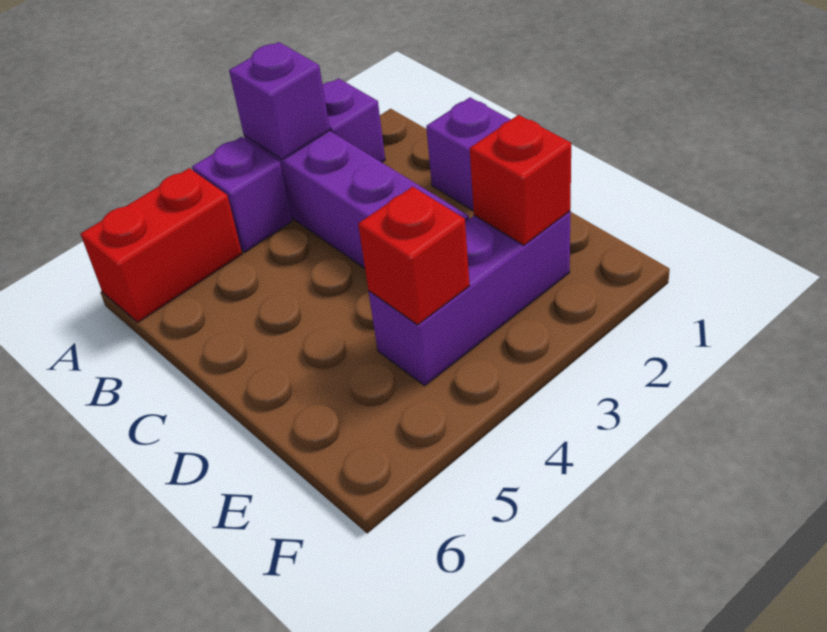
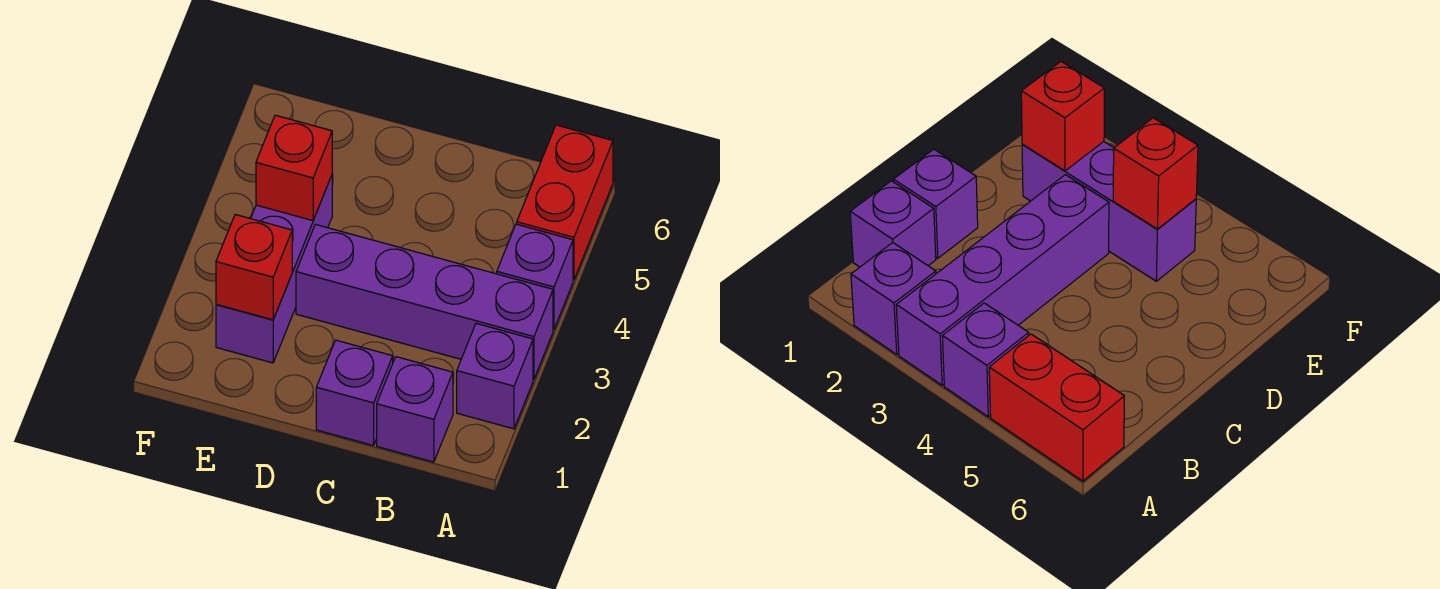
purple 1x1 brick [229,42,330,160] -> purple 1x1 brick moved to [377,357,453,462]

